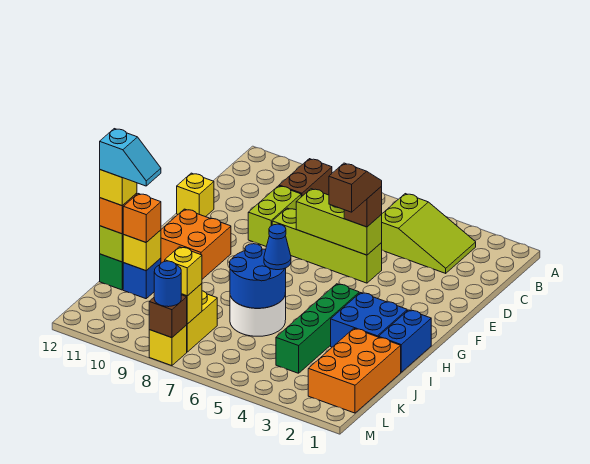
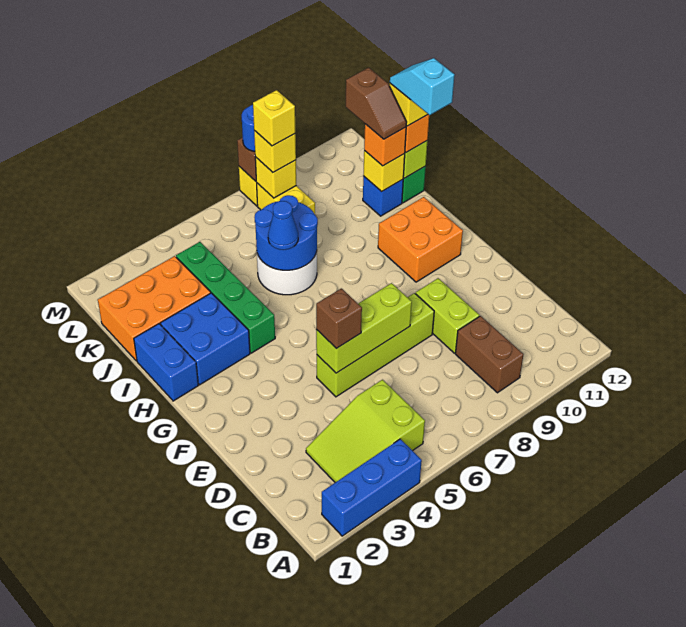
none -> blue 1x3 brick [322,439,422,536]
brown 1x2 slope [329,163,382,212] -> brown 1x2 slope moved to [346,68,407,139]
yellow 1x1 brick [177,173,214,217] -> yellow 1x1 brick moved to [253,90,295,146]
orange 2x3 brick [308,329,401,413] -> orange 2x3 brick turned to [98,256,211,361]
cyan 1x2 slope [100,129,161,186] -> cyan 1x2 slope turned to [390,58,455,115]

